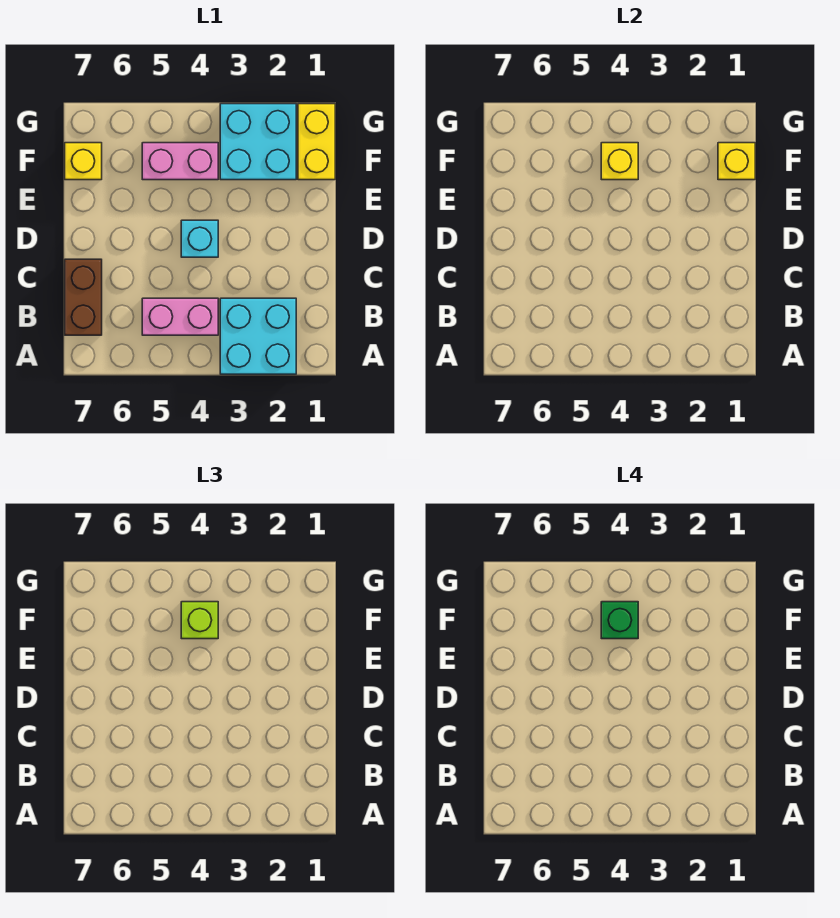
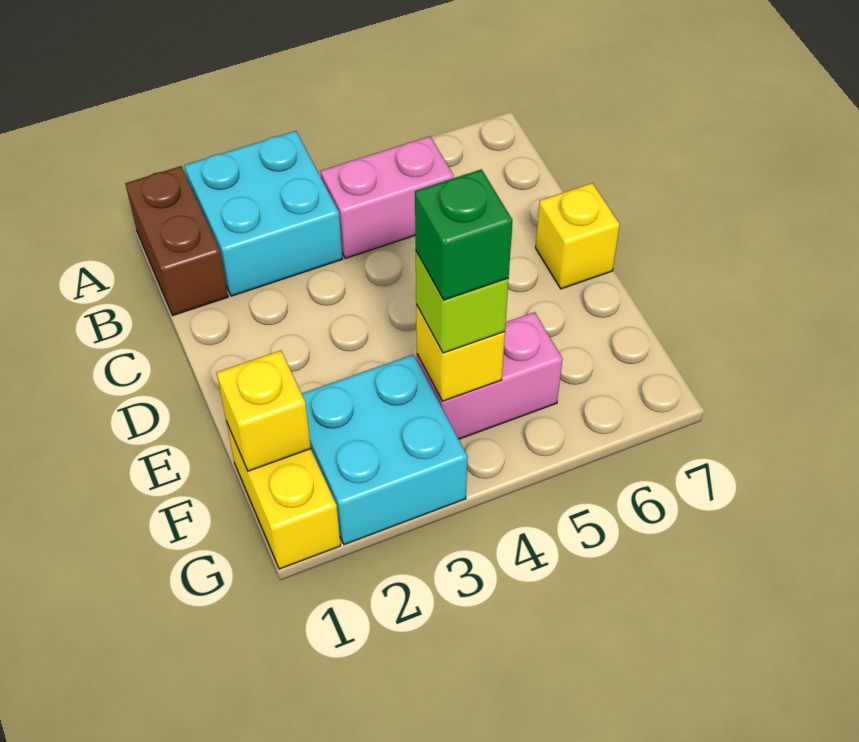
brown 1x2 brick [65,259,102,335] -> brown 1x2 brick moved to [125,166,228,315]
cyan 1x1 brick [181,220,218,257] -> none
yellow 1x1 brick [65,143,102,180] -> yellow 1x1 brick moved to [536,183,620,289]

